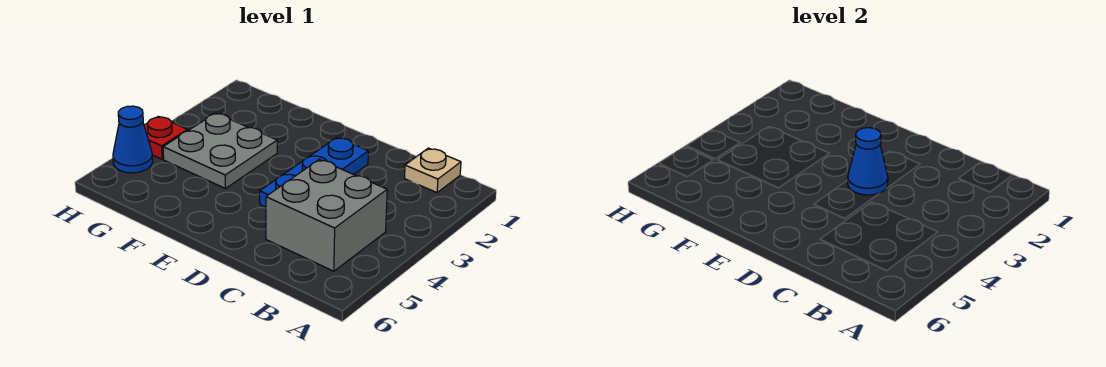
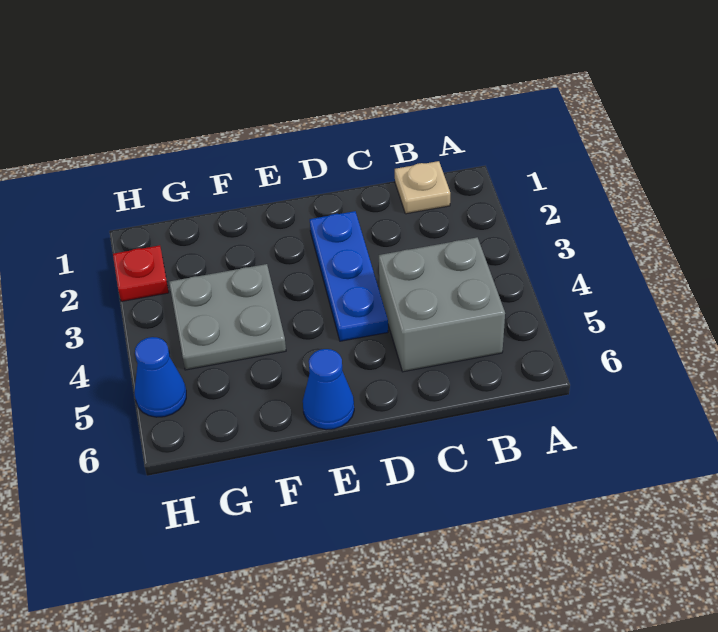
blue 1x1 cone [848,128,888,195] -> blue 1x1 cone moved to [303,349,354,430]
red 1x1 plate [144,116,188,159] -> red 1x1 plate moved to [113,245,169,301]

